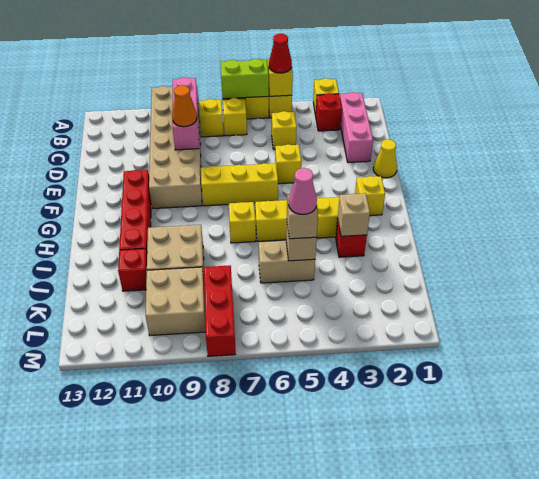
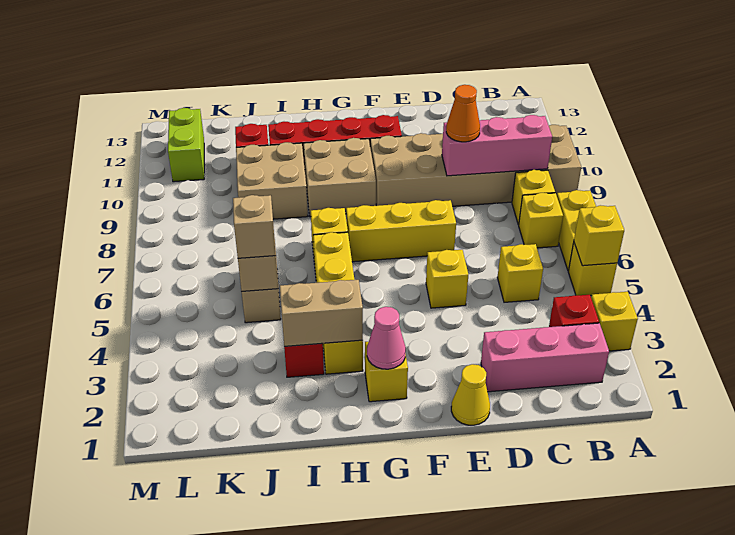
red 1x1 cone [269,34,292,73] -> none
lime 1x2 brick [221,59,269,99] -> lime 1x2 brick moved to [168,108,204,182]
yellow 1x3 brick [201,163,278,206] -> yellow 1x3 brick turned to [346,200,456,262]
tan 1x1 brick [338,193,370,236] -> tan 1x2 brick [280,280,363,346]
pink 1x1 cone [288,168,317,215] -> pink 1x1 cone moved to [367,307,406,369]
red 1x3 brick [204,266,236,356] -> none
tan 2x2 brick [145,267,206,336] -> tan 2x2 brick moved to [304,138,376,217]

